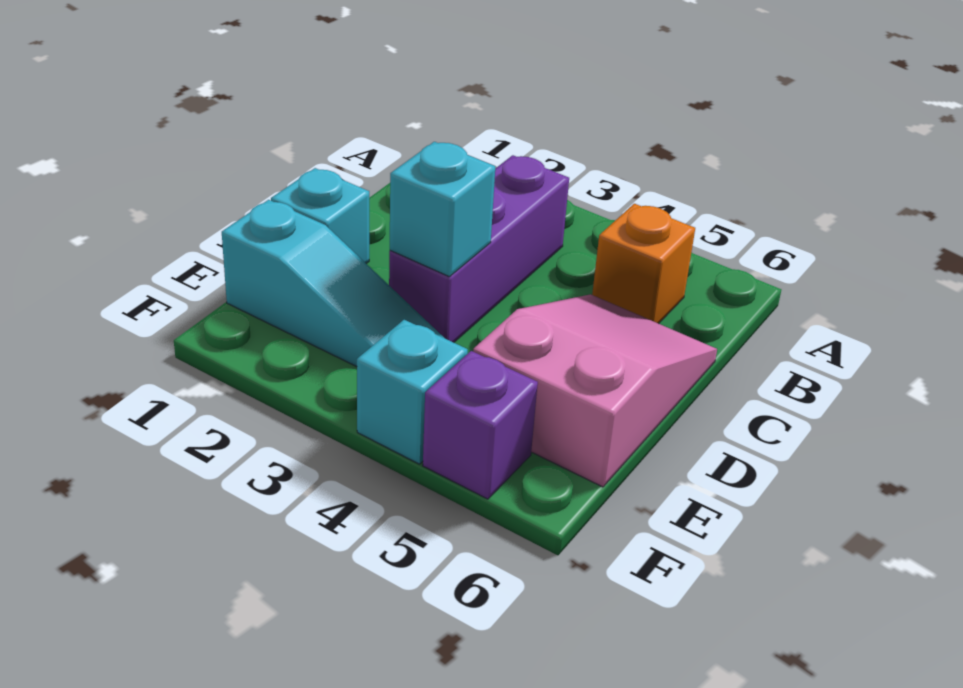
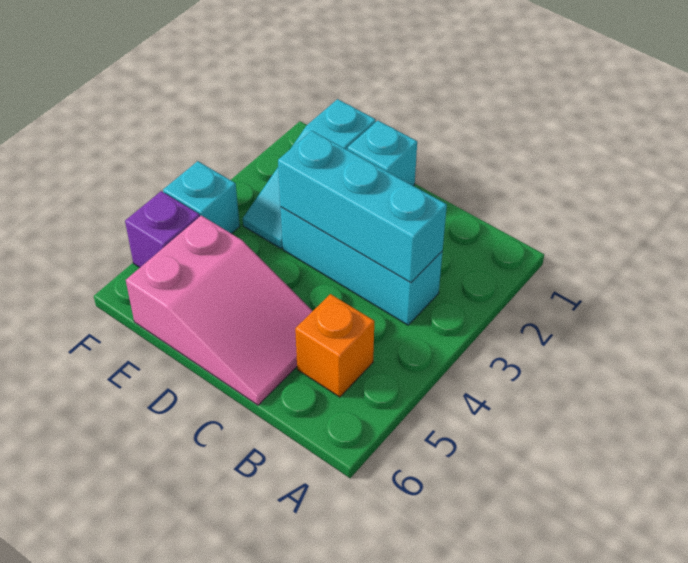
purple 1x3 brick [389,155,569,342] -> cyan 1x3 brick [281,207,443,325]
cyan 1x1 brick [390,142,495,276] -> cyan 1x3 brick [278,131,447,283]

